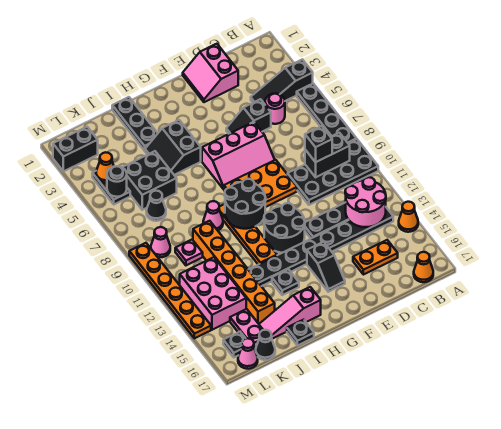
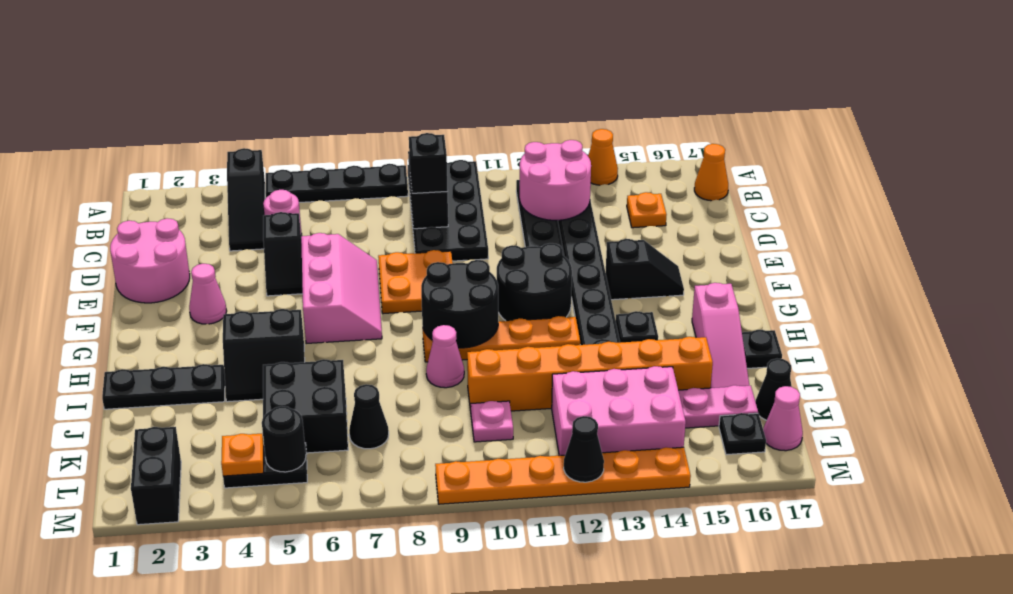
orange 1x2 plate [353,240,398,275] -> orange 1x1 plate [627,192,666,228]
pink 2x2 slope [183,44,238,102] -> pink 2x2 round brick [110,218,190,303]
orange 2x3 plate [224,160,297,207] -> orange 2x2 plate [378,250,453,314]
orange 1x1 cone [96,152,114,183] -> orange 1x1 plate [221,434,264,476]
pink 1x1 cone [151,227,170,257] -> pink 1x1 cone moved to [189,264,227,324]
none -> black 1x1 cone [564,416,604,482]

